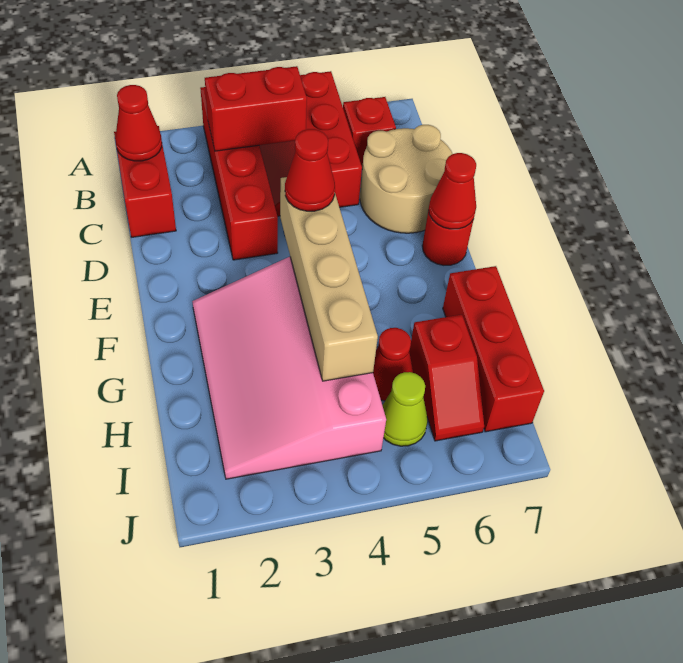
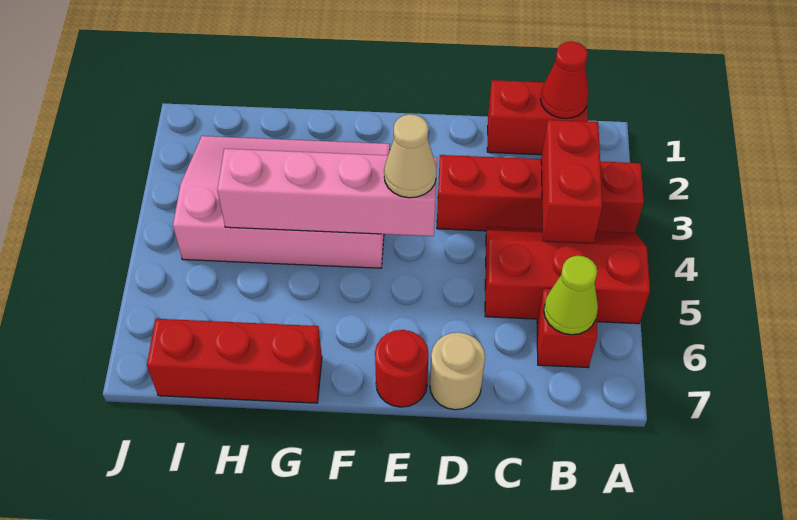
tan 2x2 round brick [360,125,452,233] -> tan 1x1 round brick [430,332,485,410]
tan 1x4 brick [280,177,378,381] -> pink 1x4 brick [217,149,437,236]
red 1x1 cone [285,129,335,211] -> tan 1x1 cone [384,114,437,198]
red 1x1 cone [429,153,476,229] -> none
red 1x1 cone [373,328,413,401] -> none
red 1x2 slope [409,315,484,441] -> none
lime 1x1 cone [382,372,428,446] -> lime 1x1 cone moved to [544,256,598,335]

